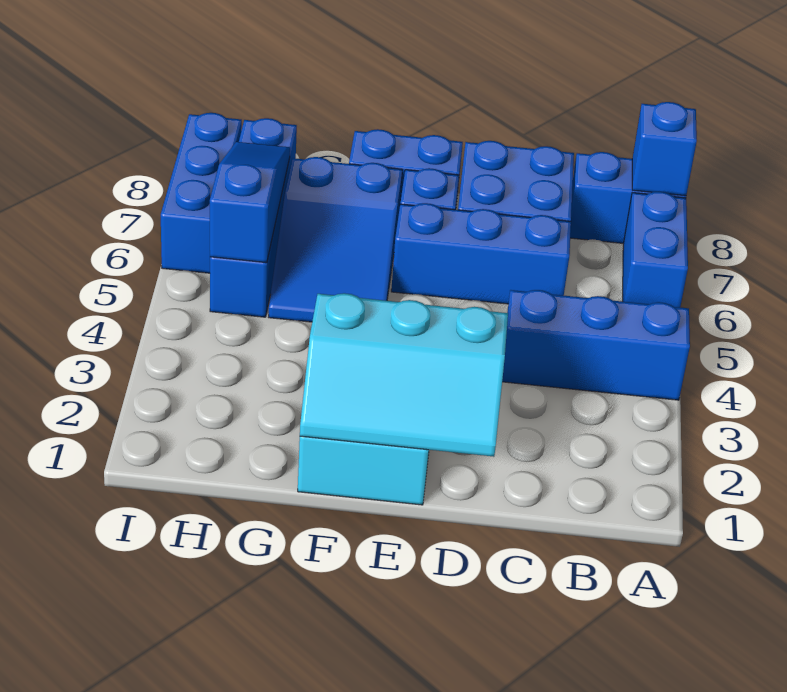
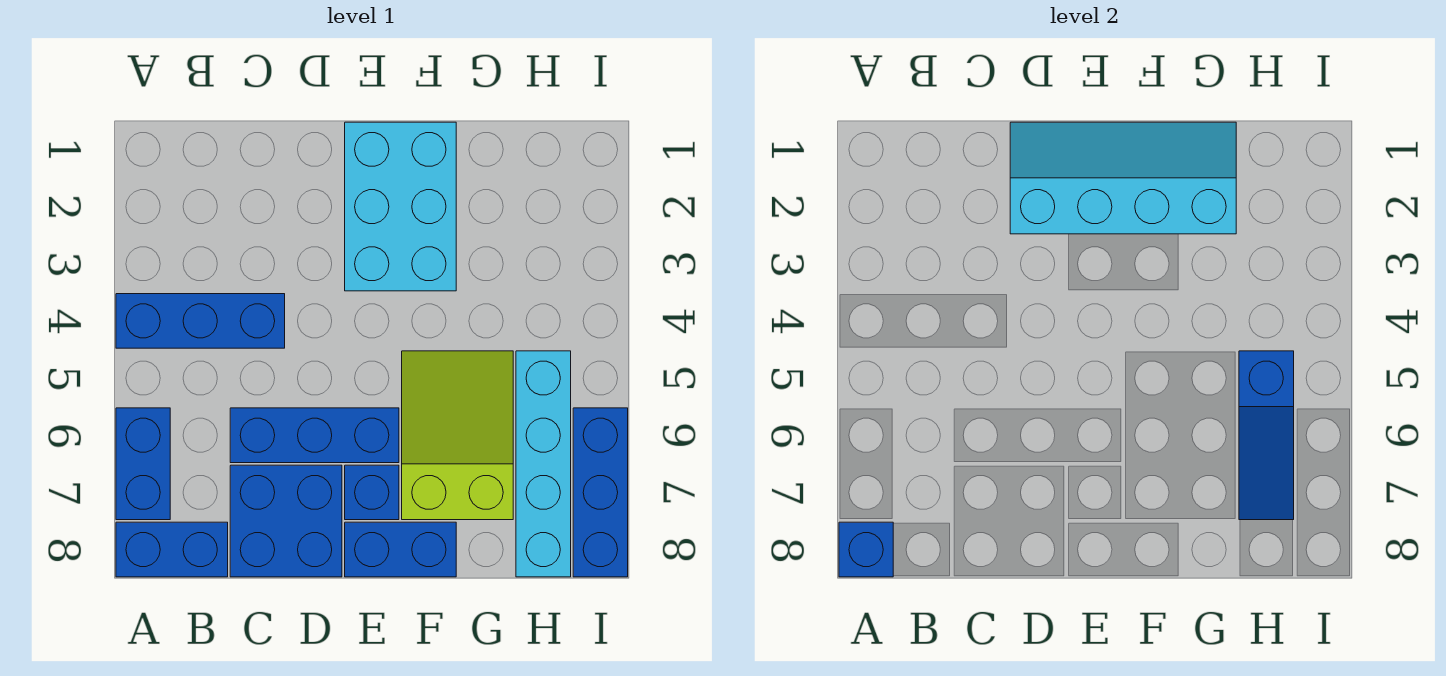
cyan 2x3 slope [300,293,508,457] -> cyan 2x4 slope [1010,122,1236,234]
blue 2x3 slope [269,157,402,322] -> lime 2x3 slope [402,351,513,520]
blue 1x4 brick [210,118,297,317] -> cyan 1x4 brick [516,351,571,577]

